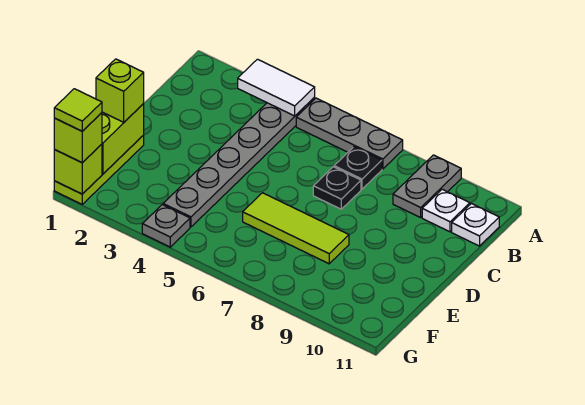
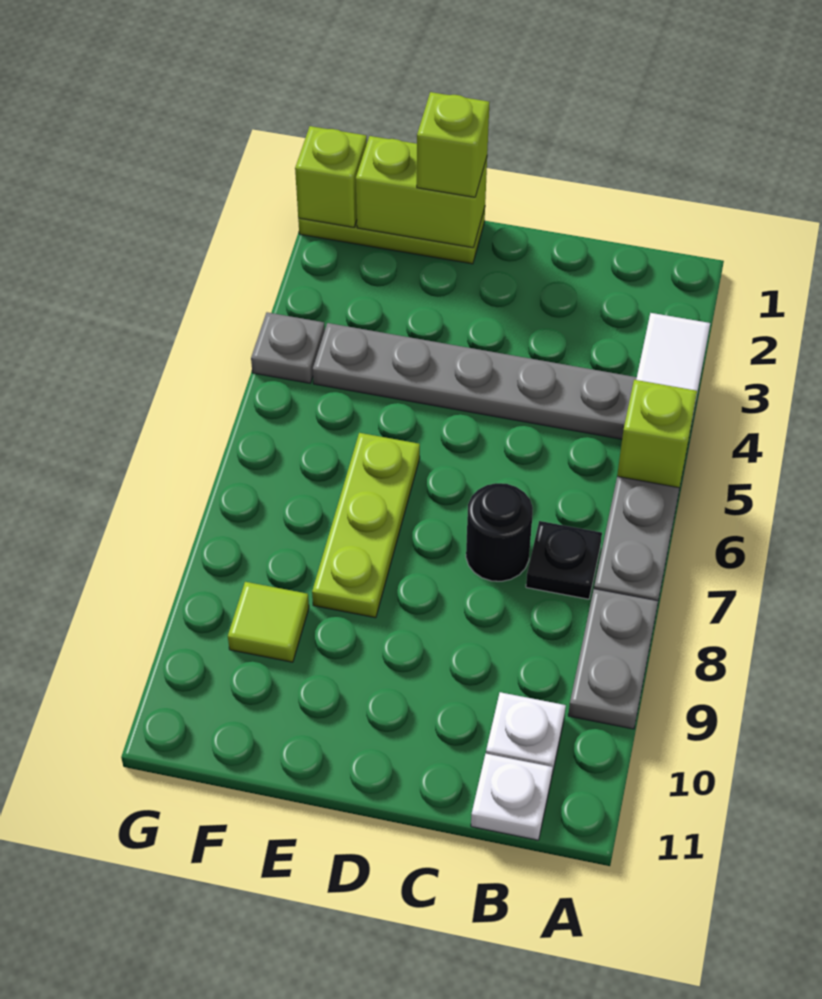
grey 1x2 plate [393,155,461,217] -> grey 1x2 plate turned to [568,589,658,729]
black 1x1 plate [313,167,361,209] -> black 1x1 round brick [466,483,533,581]
lime 1x3 tile [243,193,349,264] -> lime 1x3 plate [312,433,420,618]
lime 1x1 brick [54,113,102,163] -> lime 1x1 brick moved to [617,380,697,488]
lime 1x1 tile [54,89,102,131] -> lime 1x1 tile moved to [228,582,309,662]

